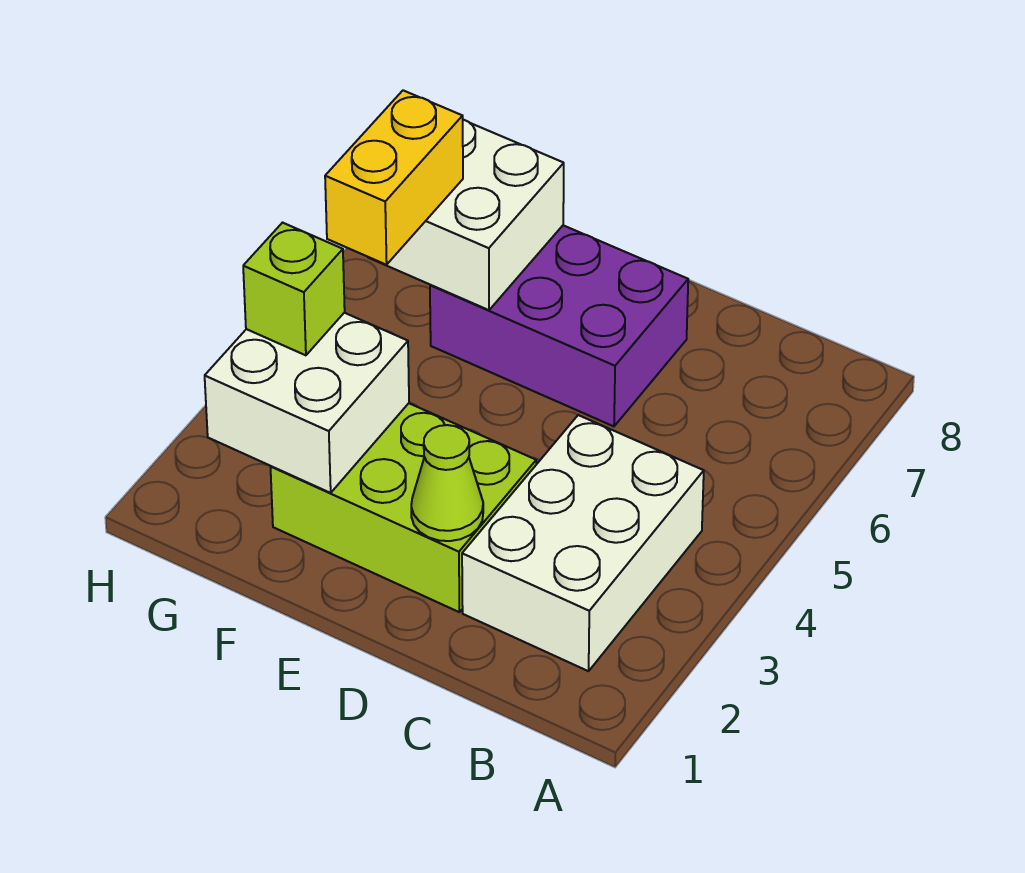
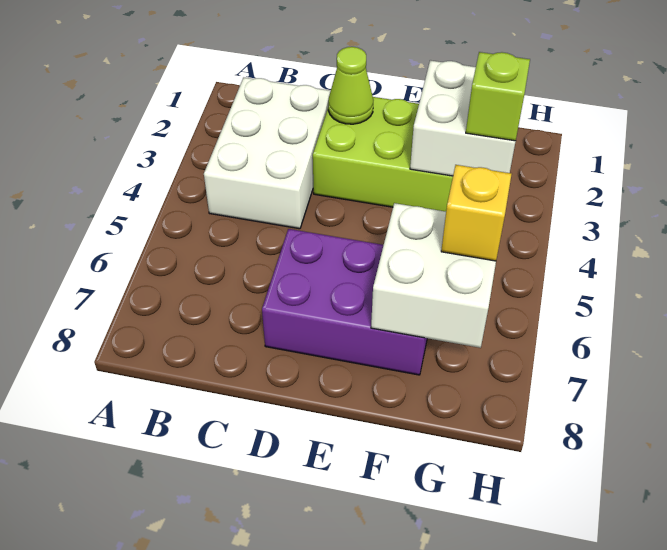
yellow 1x2 brick [325,90,463,265] -> yellow 1x1 brick [441,165,512,261]

